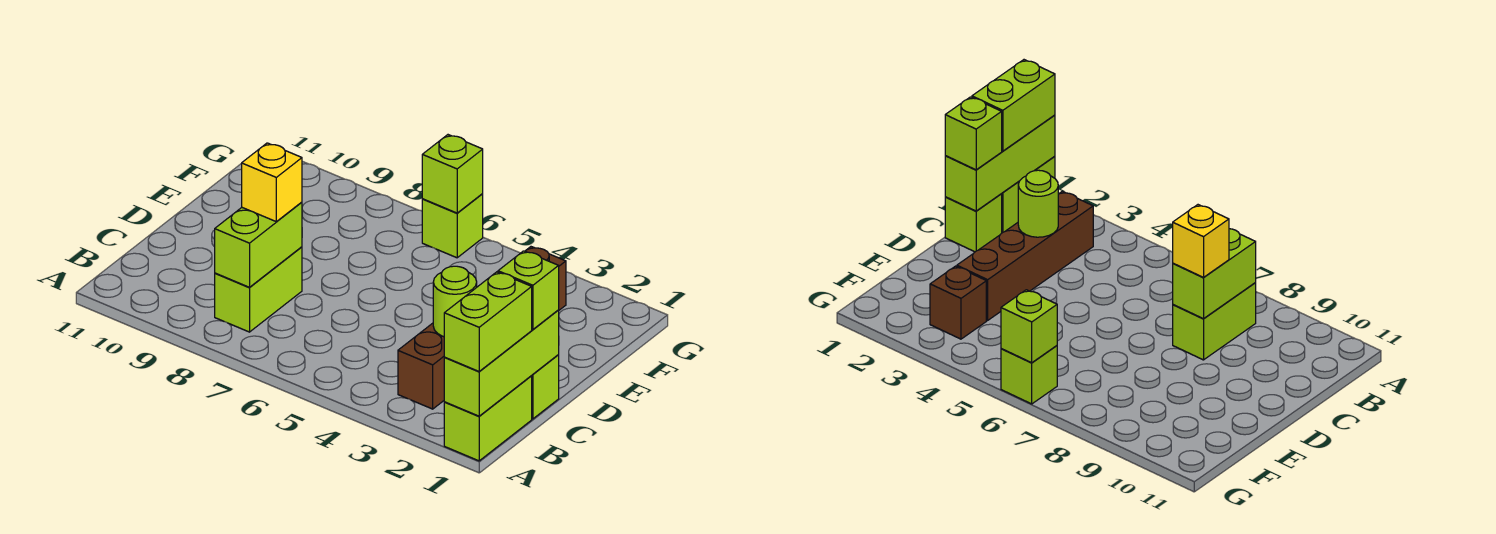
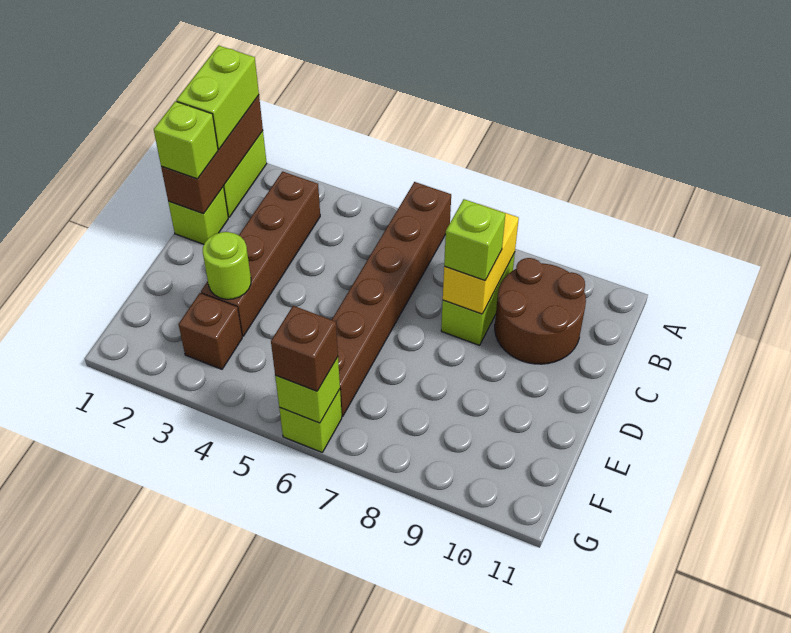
lime 1x3 brick [444,310,559,416] -> brown 1x3 brick [161,95,263,214]
none -> brown 1x6 brick [332,182,451,416]
lime 1x2 brick [215,202,302,288] -> yellow 1x2 brick [443,213,519,314]
none -> brown 2x2 round brick [495,258,586,364]
lime 1x1 round brick [433,266,477,337] -> lime 1x1 round brick moved to [203,232,251,299]
yellow 1x1 brick [242,143,302,221] -> lime 1x1 brick [444,199,505,281]
none -> brown 1x1 brick [271,306,338,391]

